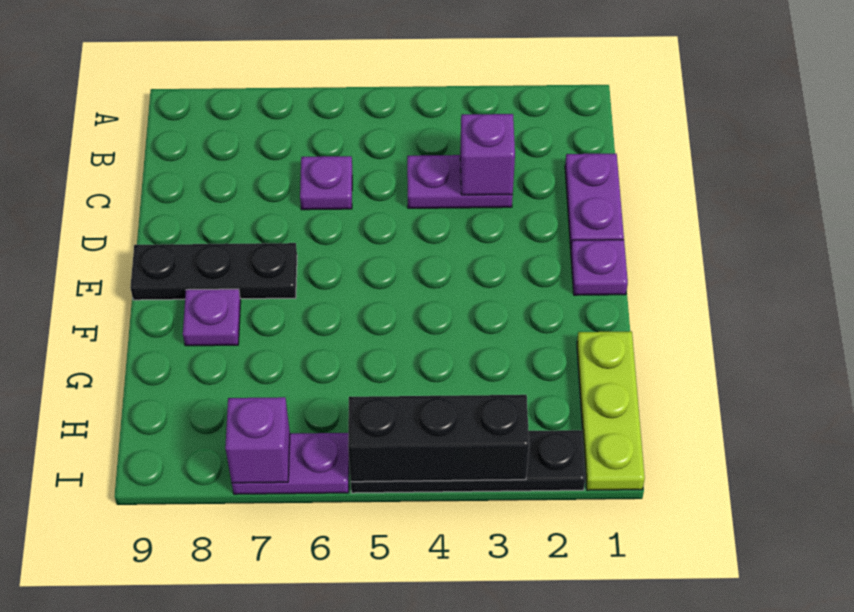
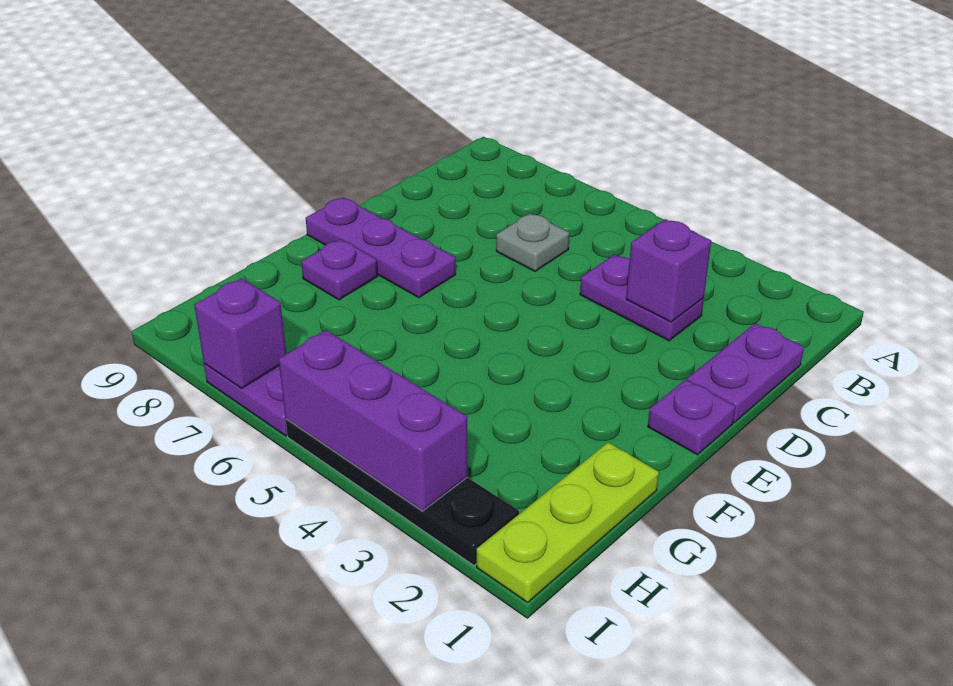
purple 1x1 plate [300,156,352,210] -> grey 1x1 plate [496,213,569,271]
black 1x3 plate [130,243,297,300] -> purple 1x3 plate [306,197,456,298]
black 1x3 brick [348,395,529,482] -> purple 1x3 brick [279,330,468,511]

